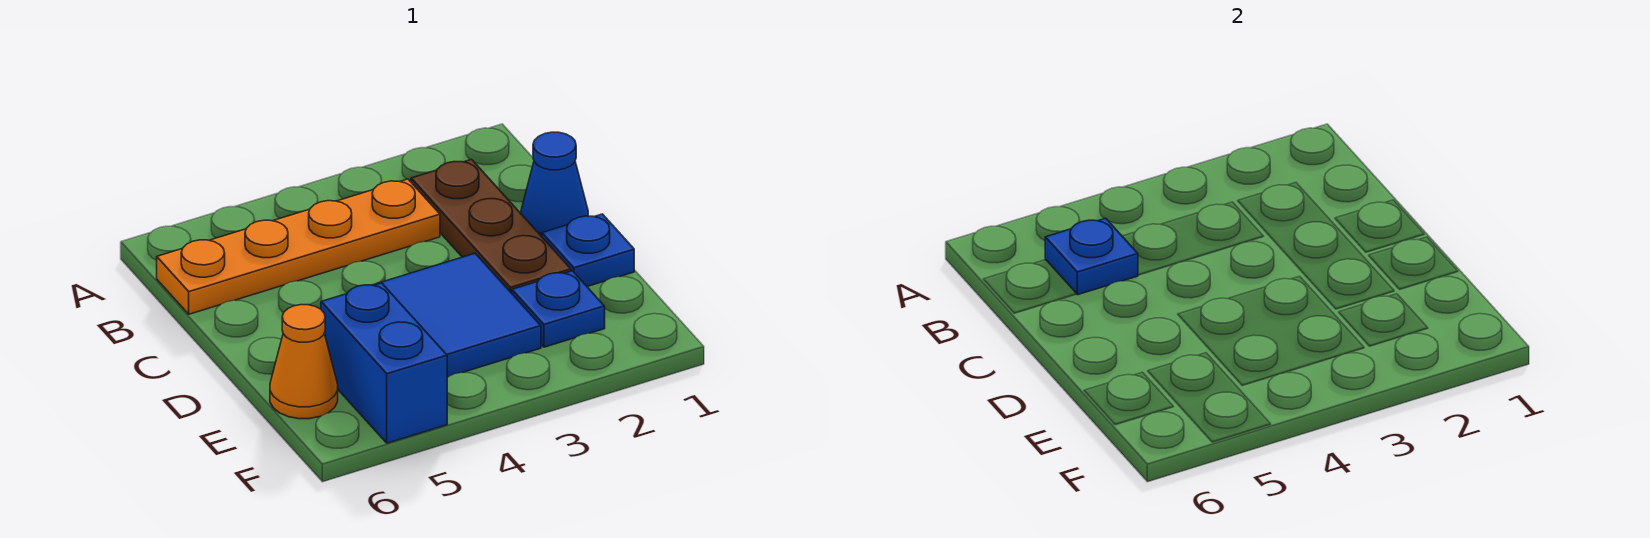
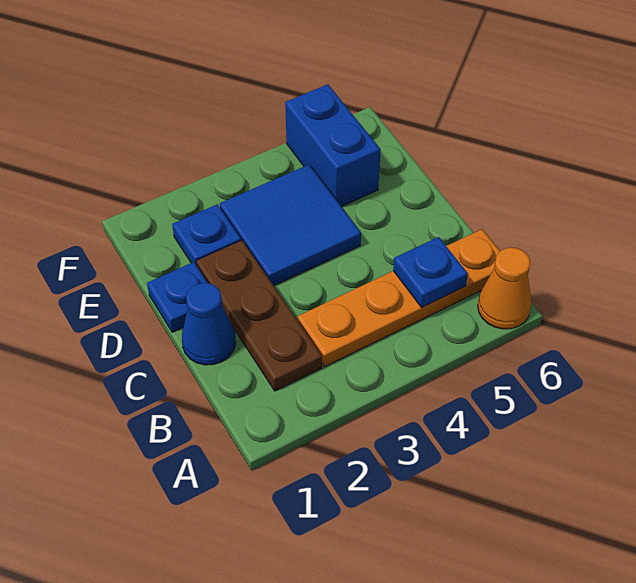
orange 1x1 cone [270,305,338,419] -> orange 1x1 cone moved to [478,248,532,329]

